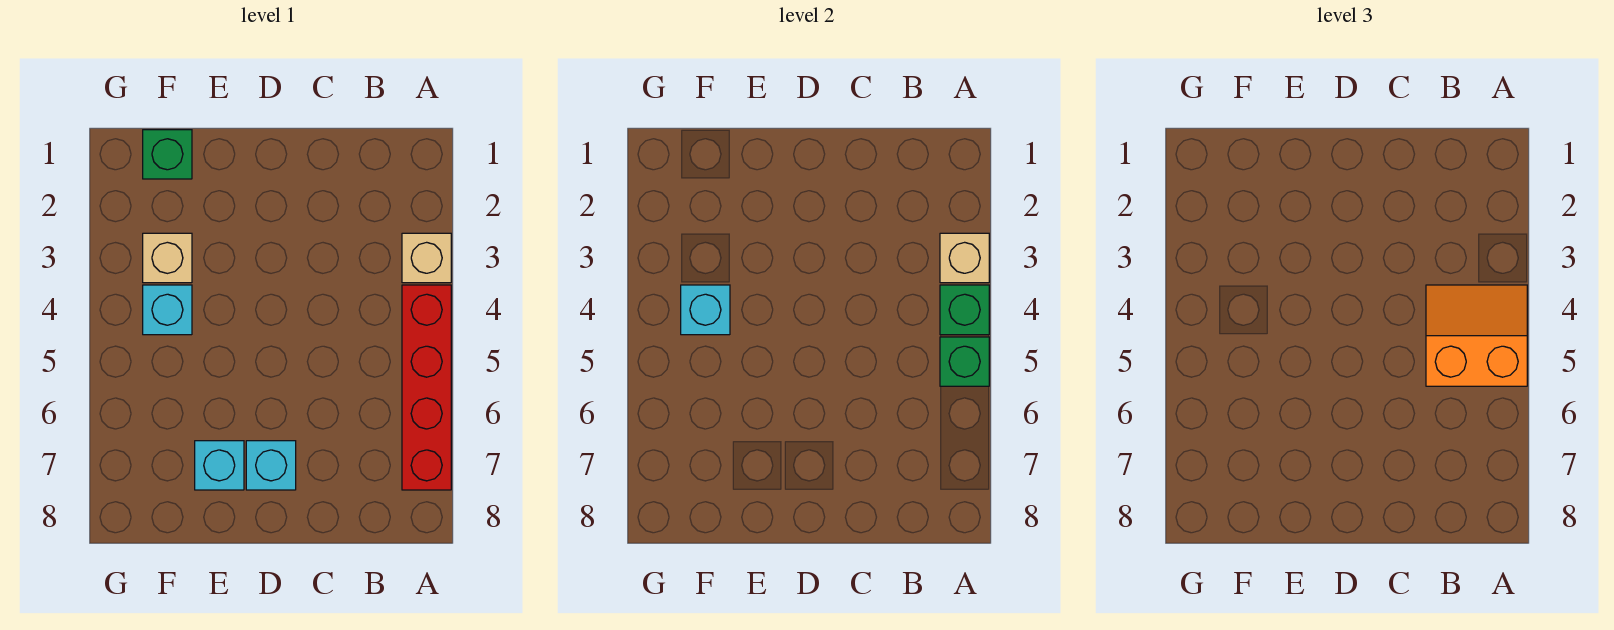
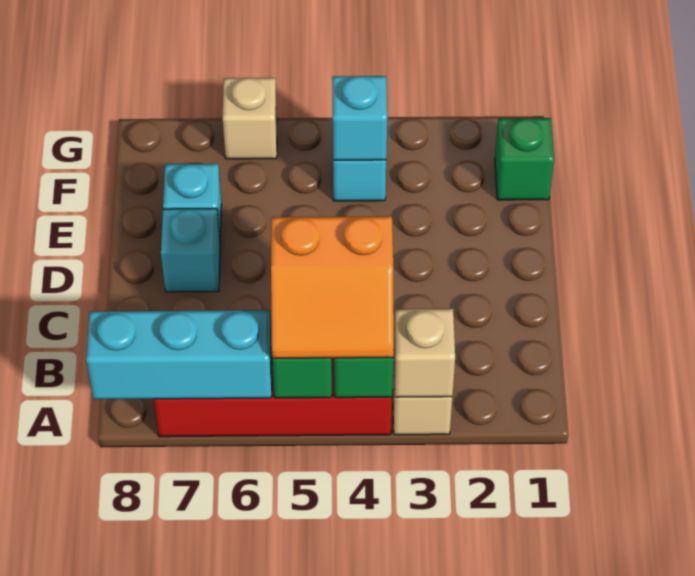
orange 2x2 slope [1426,285,1527,386] -> orange 2x2 slope turned to [271,216,394,358]
none -> cyan 1x3 brick [86,310,272,399]
tan 1x1 brick [143,233,192,283] -> tan 1x1 brick moved to [223,78,277,159]

